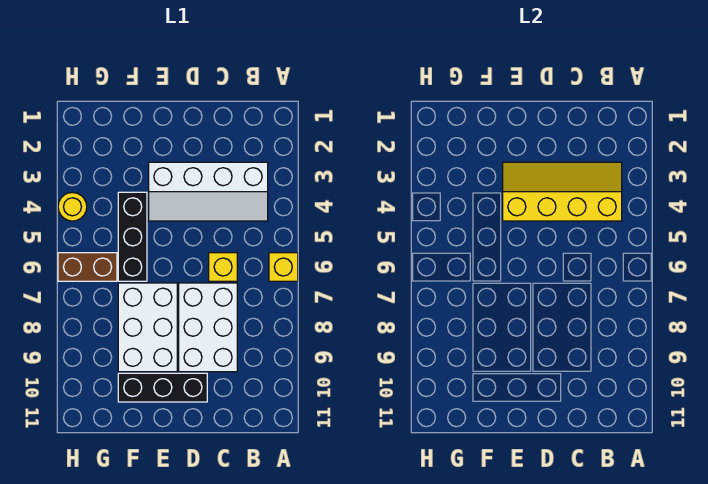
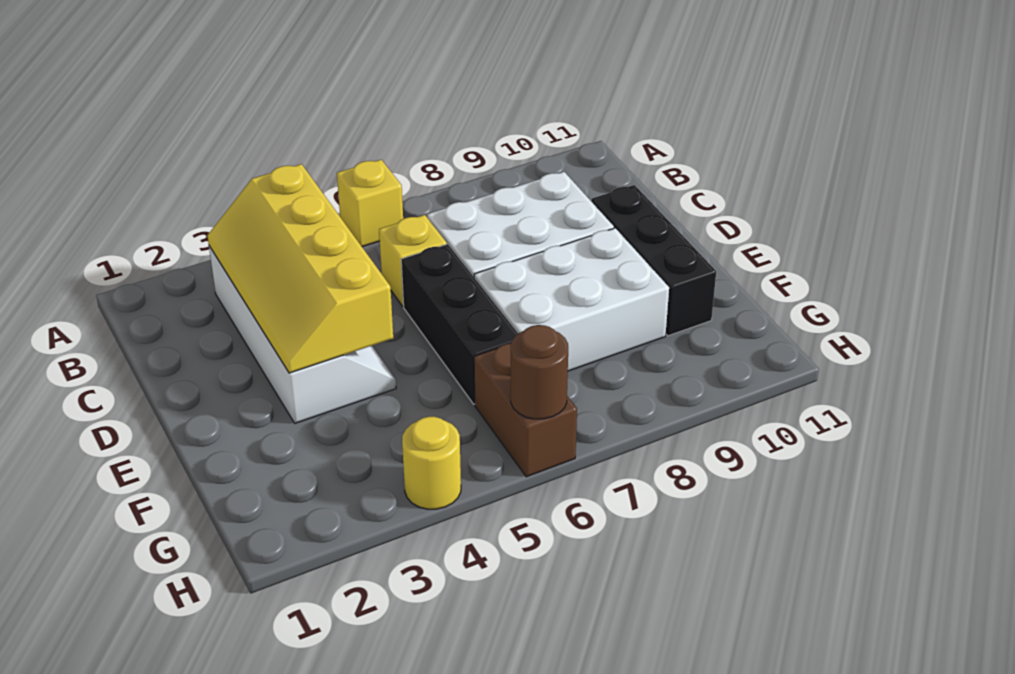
black 1x3 brick [118,192,147,281] -> black 1x3 brick turned to [401,244,518,404]
none -> brown 1x1 round brick [511,325,568,419]

